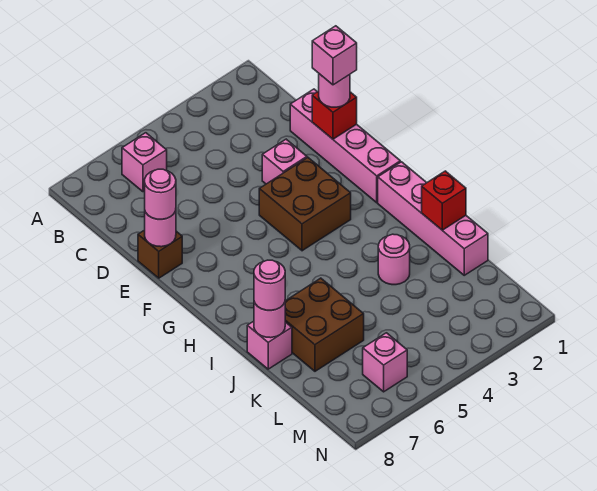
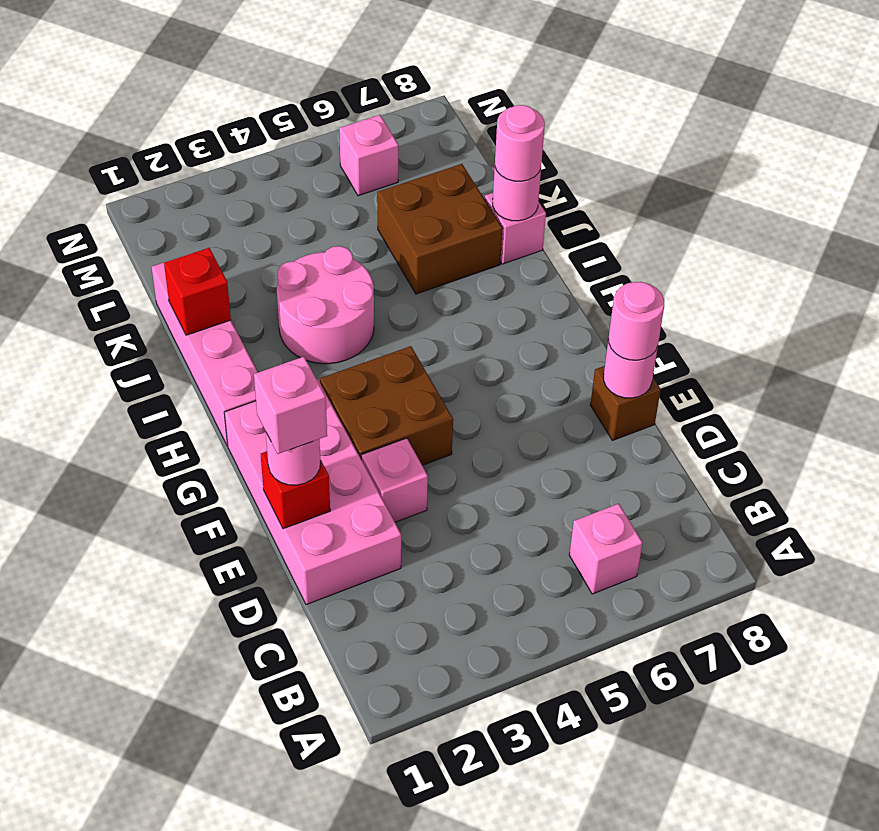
pink 1x4 brick [290,89,400,203] -> pink 2x4 brick [224,379,401,605]
pink 1x1 round brick [378,234,410,285] -> pink 2x2 round brick [277,246,374,364]

